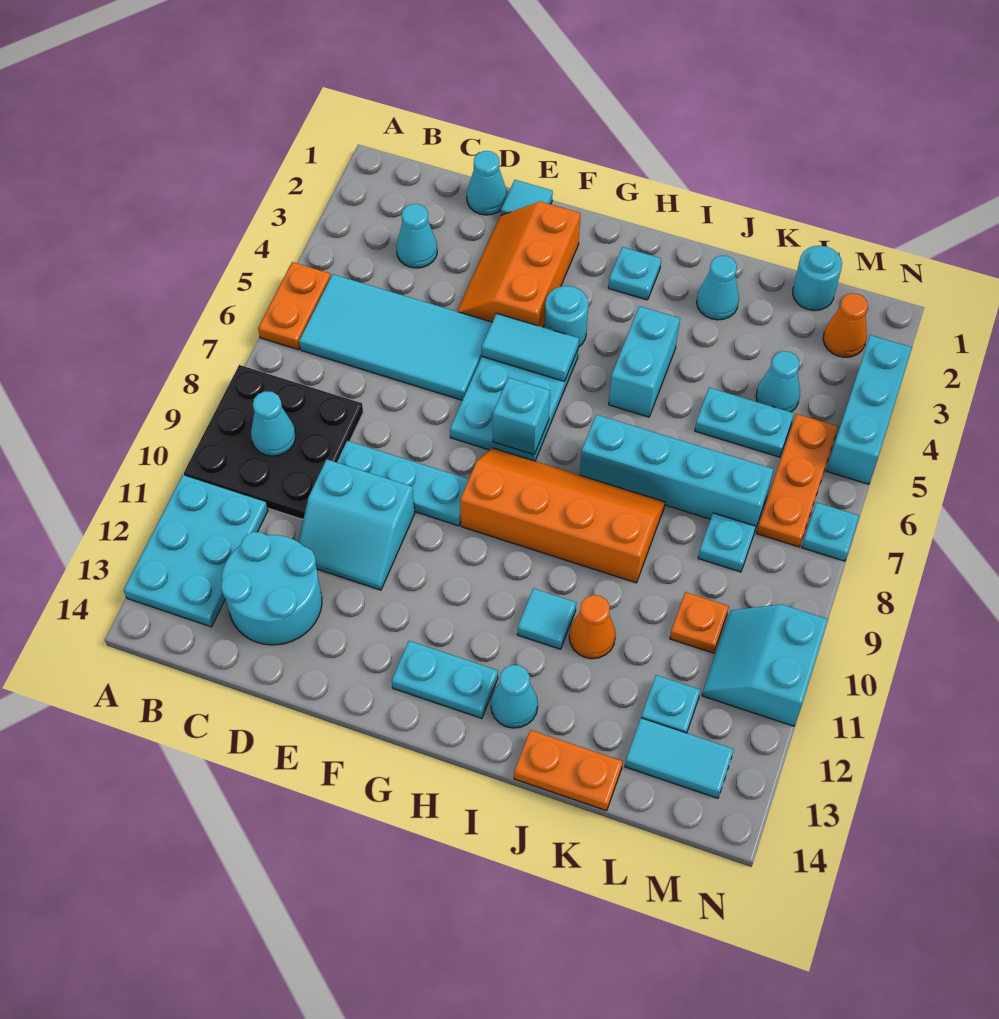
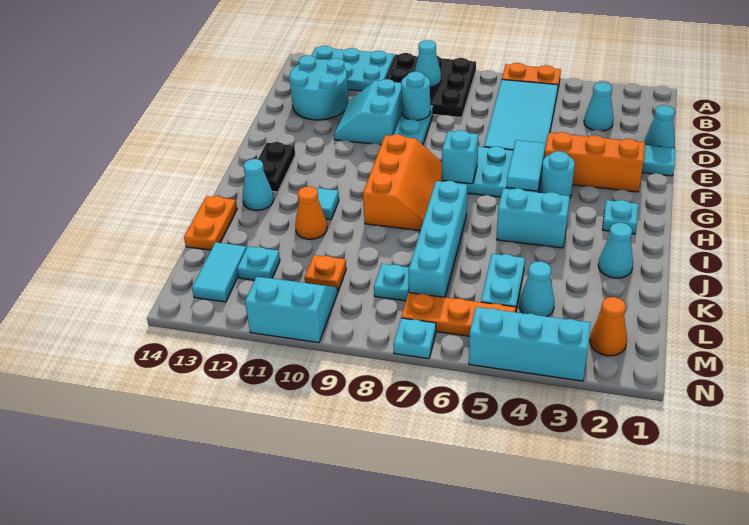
orange 2x4 slope [460,448,665,583] -> orange 2x3 slope [363,134,442,231]
cyan 1x2 plate [392,641,498,718] -> black 1x2 plate [258,142,295,192]
cyan 1x1 round brick [793,246,842,311] -> cyan 1x1 round brick moved to [401,72,430,120]

